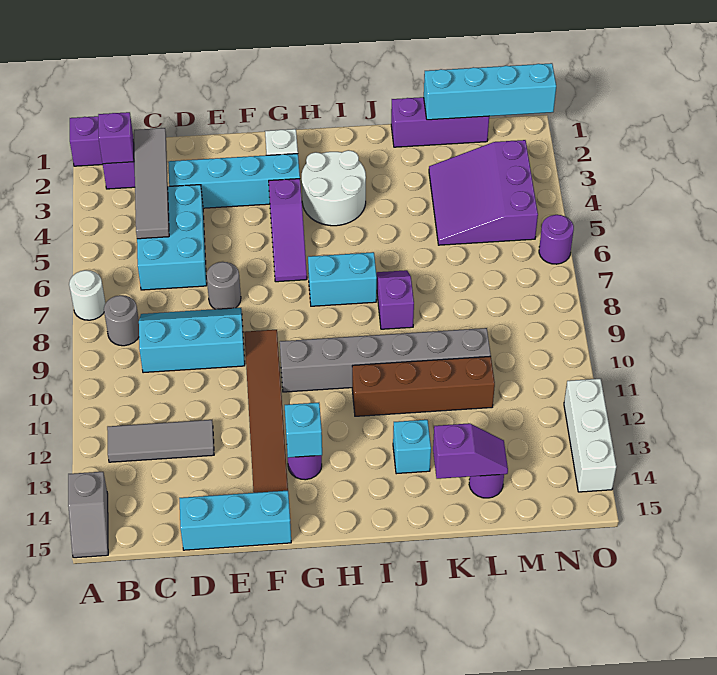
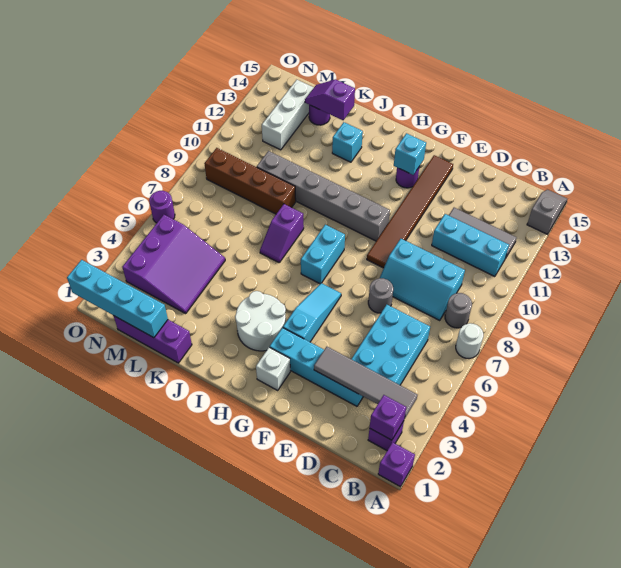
grey 1x4 tile [134,128,169,239] -> grey 1x4 tile turned to [314,347,418,419]
cyan 1x3 brick [179,491,291,550] -> cyan 1x3 brick moved to [432,214,509,277]
purple 1x3 slope [269,179,307,282] -> cyan 1x3 slope [283,283,341,342]
cyan 1x2 brick [308,252,377,306] -> cyan 1x2 brick turned to [301,225,345,284]
brown 1x4 brick [352,356,495,416] -> brown 1x4 brick moved to [204,148,296,214]
white 1x3 brick [564,379,616,492] -> white 1x3 brick moved to [262,80,314,150]

